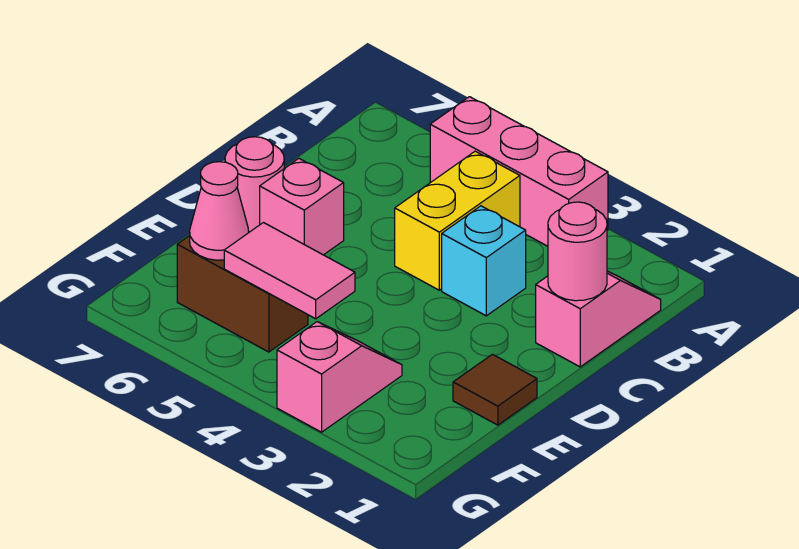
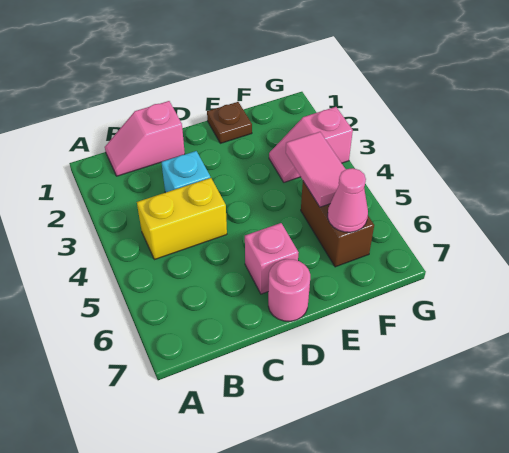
pink 1x3 brick [430,97,608,246] -> none
pink 1x1 round brick [548,202,607,301] -> none
brown 1x1 tile [453,354,537,425] -> brown 1x1 plate [207,102,252,143]

